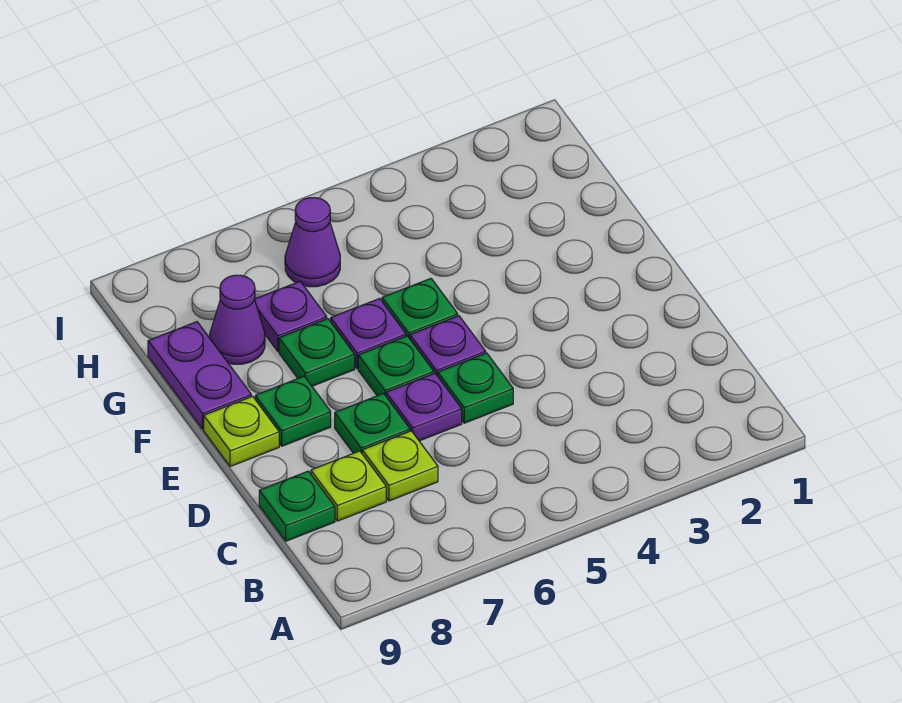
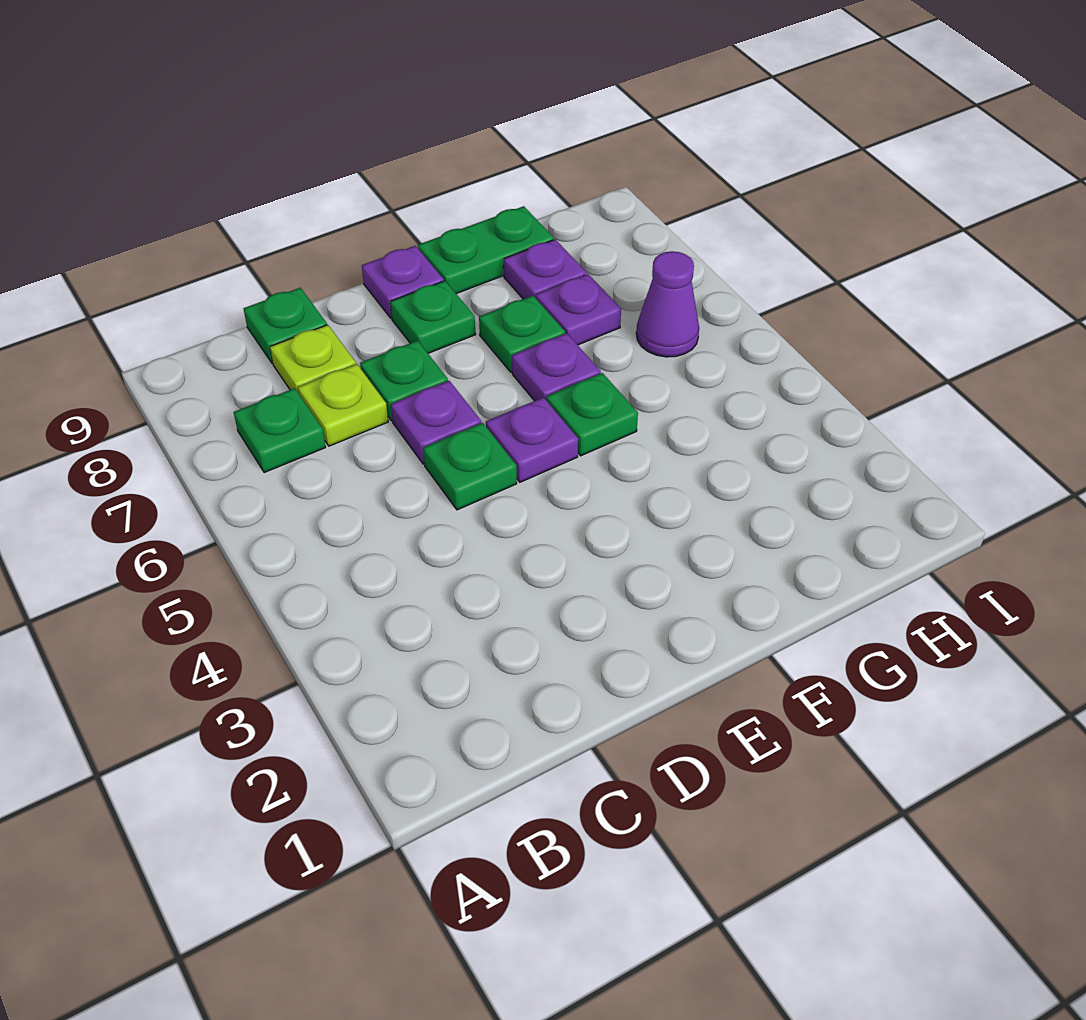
green 1x1 plate [358,336,434,396] -> green 1x1 plate moved to [234,388,326,473]
lime 1x1 plate [204,396,279,467] -> purple 1x1 plate [362,246,444,318]
purple 1x2 plate [148,322,251,429] -> green 1x2 plate [418,206,554,294]
purple 1x1 cone [210,275,265,364] -> purple 1x1 plate [504,239,587,299]

